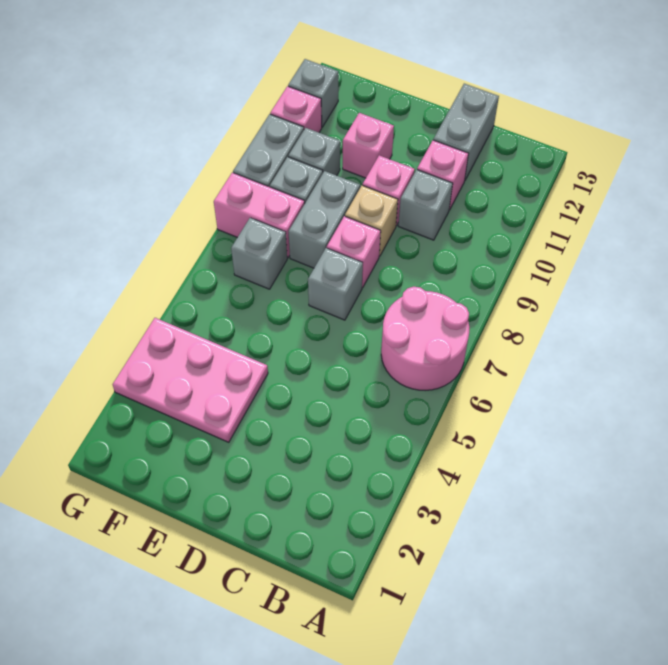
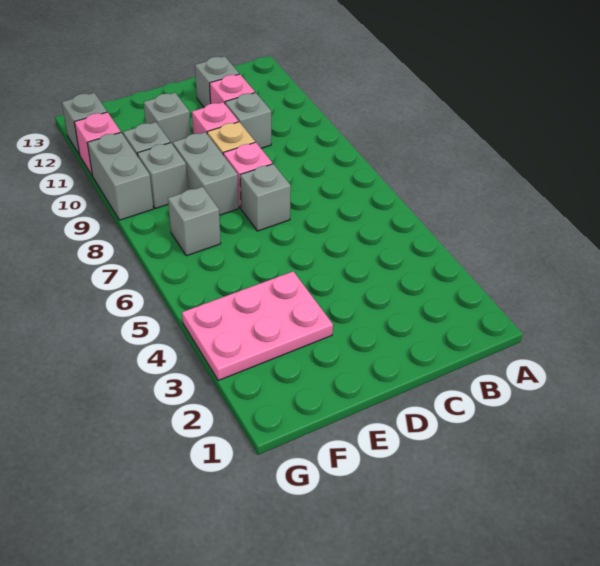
pink 2x2 round brick [381,287,469,390] -> none
grey 1x2 brick [433,84,499,180] -> grey 1x1 brick [195,56,239,108]
pink 1x1 brick [343,113,394,178] -> grey 1x1 brick [144,93,191,145]
pink 1x2 brick [214,172,305,258] -> none

